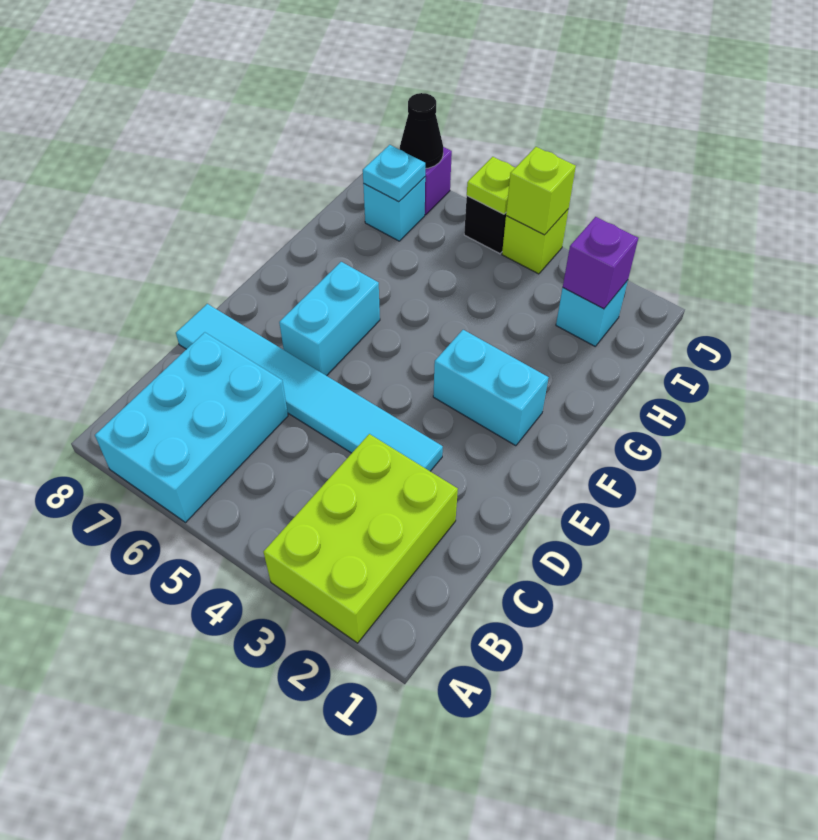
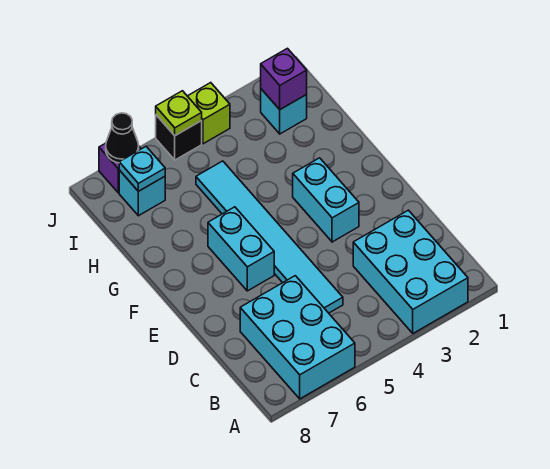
lime 2x3 brick [263,434,458,643] -> cyan 2x3 brick [353,210,468,333]
cyan 1x6 tile [176,304,443,471] -> cyan 1x6 tile turned to [196,161,343,313]
cyan 1x2 brick [433,330,549,446] -> cyan 1x2 brick turned to [293,158,359,242]
lime 1x1 brick [506,147,576,235] -> none

